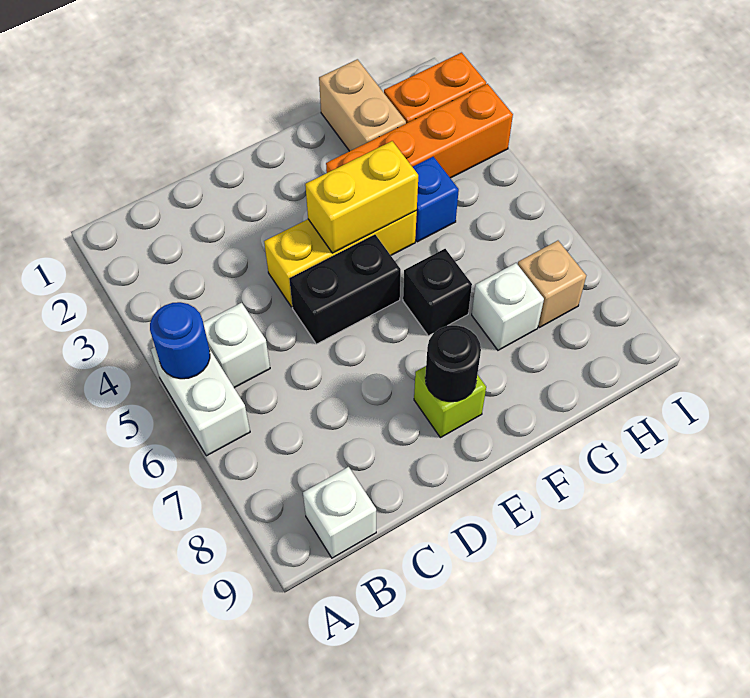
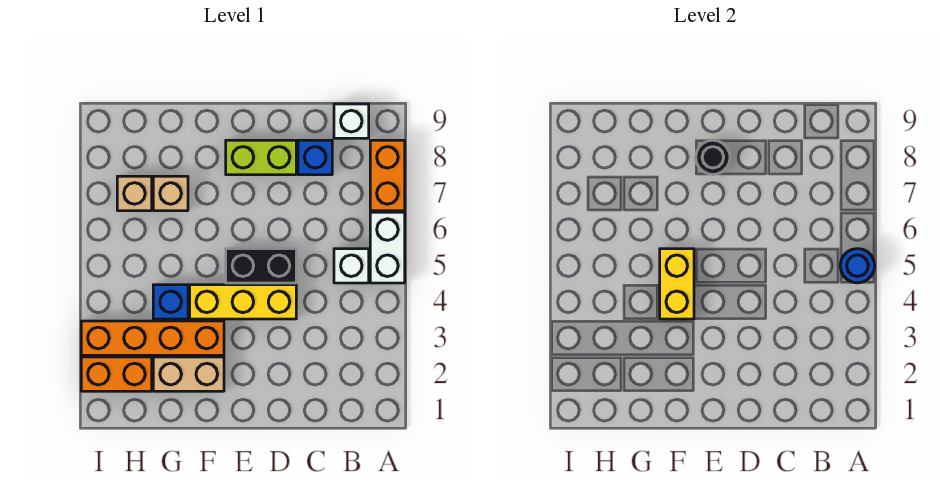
none -> orange 1x2 brick [370,140,405,211]
none -> blue 1x1 brick [298,140,332,175]
yellow 1x2 brick [305,141,418,253] -> yellow 1x2 brick turned to [660,249,694,319]
lime 1x1 brick [414,366,486,438] -> lime 1x2 brick [226,140,296,175]
black 1x1 brick [403,249,472,336] -> none
tan 1x2 brick [319,59,406,151] -> tan 1x2 brick turned to [153,357,224,391]
white 1x1 brick [472,263,544,350] -> tan 1x1 brick [153,176,188,211]

